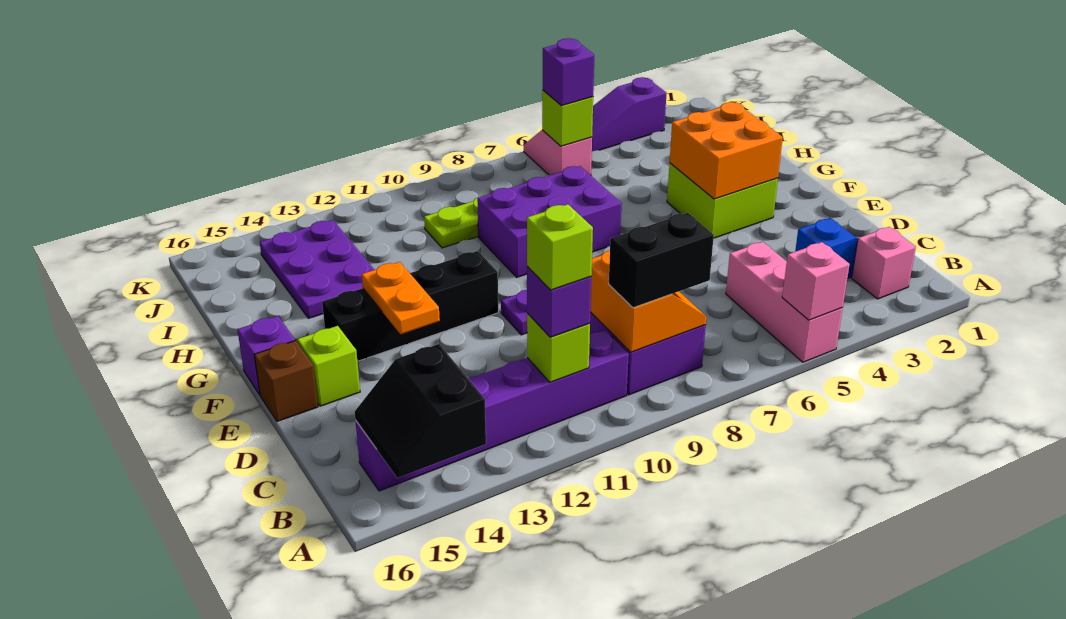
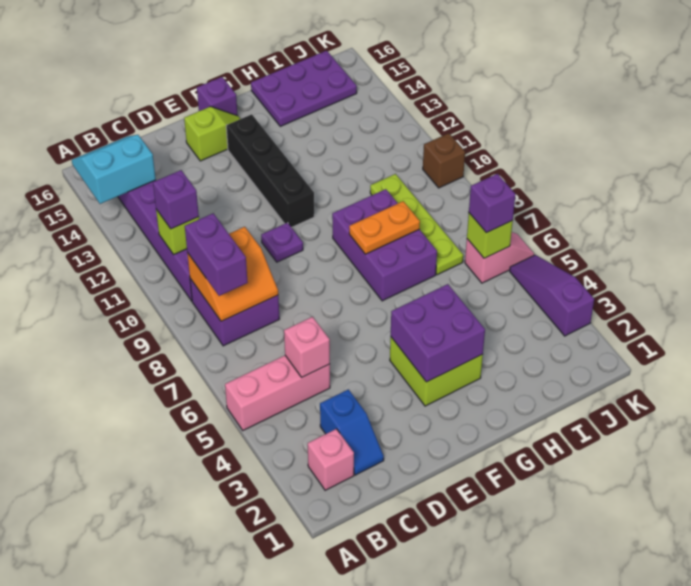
pink 1x1 brick [782,242,850,320] -> pink 1x1 brick moved to [284,317,330,377]
black 2x2 slope [355,344,486,478] -> cyan 2x2 slope [72,135,156,204]
black 1x2 brick [609,213,714,308] -> purple 1x2 brick [185,213,248,296]
lime 1x1 brick [527,204,593,290] -> none
orange 1x2 plate [362,262,440,334] -> orange 1x2 plate moved to [349,201,420,254]
brown 1x1 brick [254,341,318,422] -> brown 1x1 brick moved to [423,133,465,188]
orange 2x2 brick [670,102,783,199] -> purple 2x2 brick [391,284,485,382]
purple 2x3 plate [260,220,374,318] -> purple 2x3 plate moved to [251,51,357,126]

